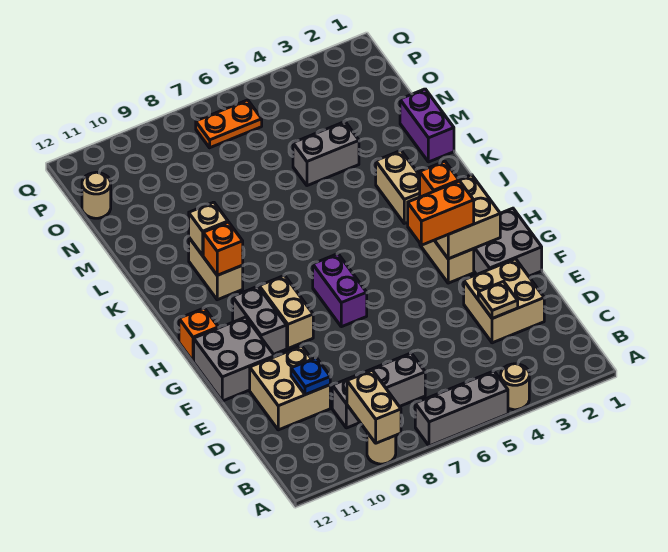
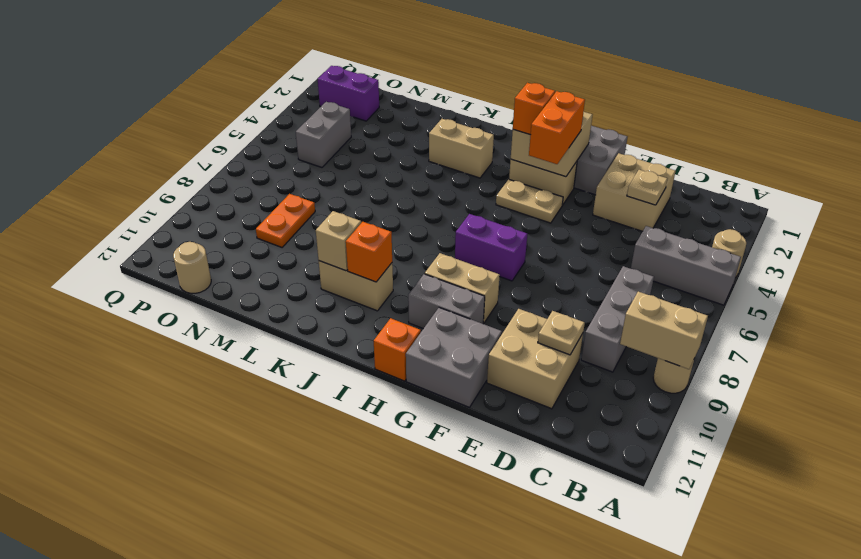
grey 1x3 brick [415,371,508,446] -> grey 1x3 brick turned to [631,226,741,305]
blue 1x1 plate [291,358,330,395] -> tan 1x1 plate [538,311,585,355]
none -> tan 1x2 plate [496,179,563,223]
purple 1x2 brick [400,89,454,162] -> purple 1x2 brick moved to [318,66,379,121]
grey 1x2 brick [293,122,359,186] -> grey 1x2 brick moved to [296,102,351,167]
orange 1x2 plate [196,100,262,148] -> orange 1x2 plate moved to [256,194,315,247]

